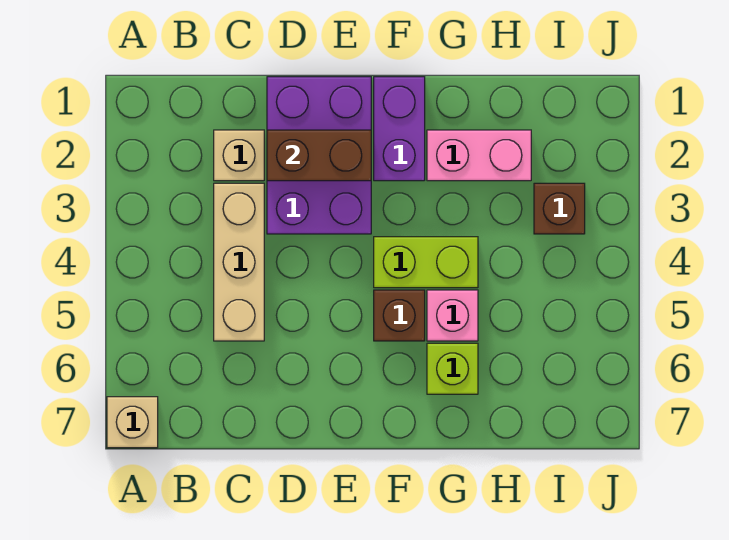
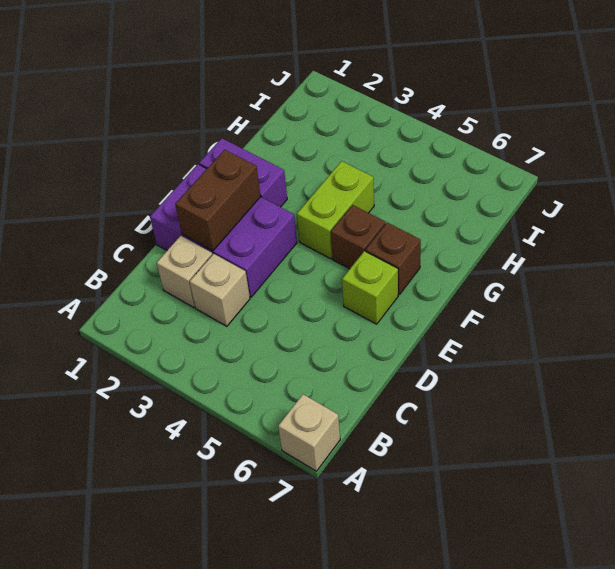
tan 1x3 brick [214,183,264,341] -> tan 1x1 brick [190,254,250,326]
pink 1x2 brick [427,130,531,181] -> none
pink 1x1 brick [427,290,478,341] -> none
lime 1x1 brick [427,343,478,394] -> lime 1x1 brick moved to [342,251,398,324]
brown 1x1 brick [534,183,585,234] -> brown 1x1 brick moved to [365,223,421,295]

